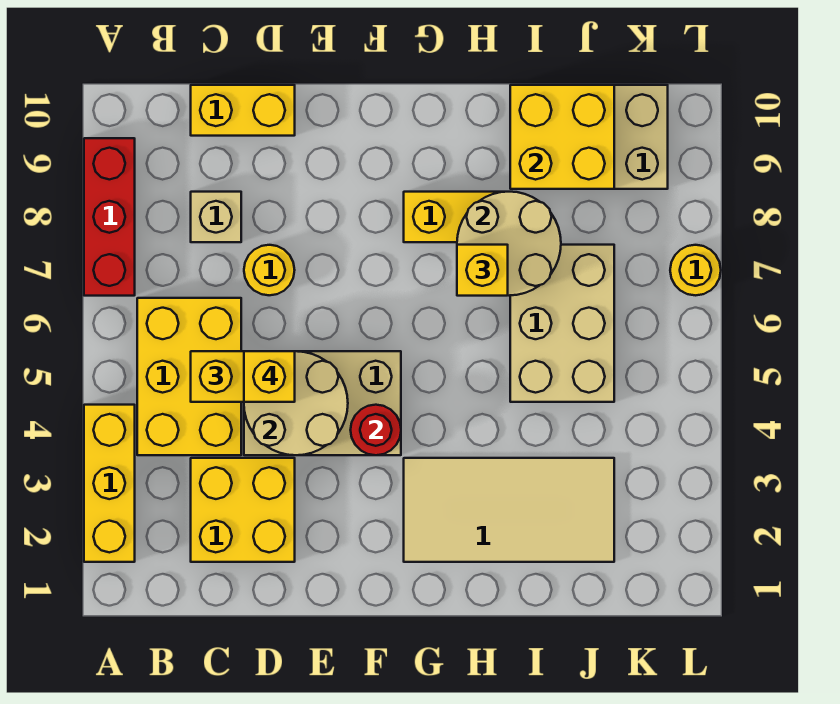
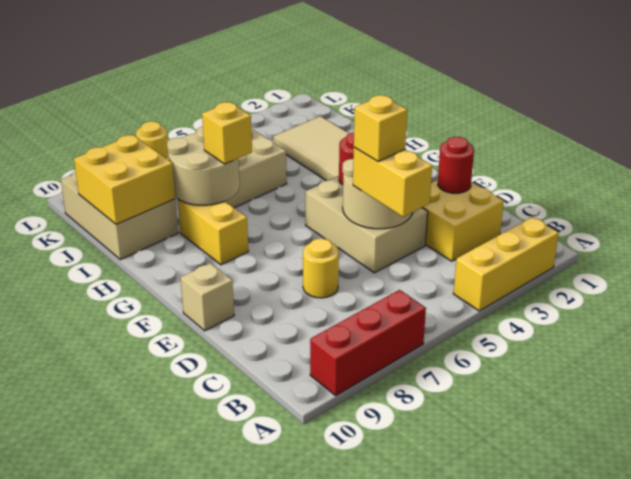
yellow 2x3 brick [137,298,241,455] -> none
tan 1x1 brick [191,192,241,242] -> tan 1x1 brick moved to [181,263,234,331]
yellow 1x2 brick [191,85,295,136] -> none
none -> red 1x1 round brick [438,137,474,193]

